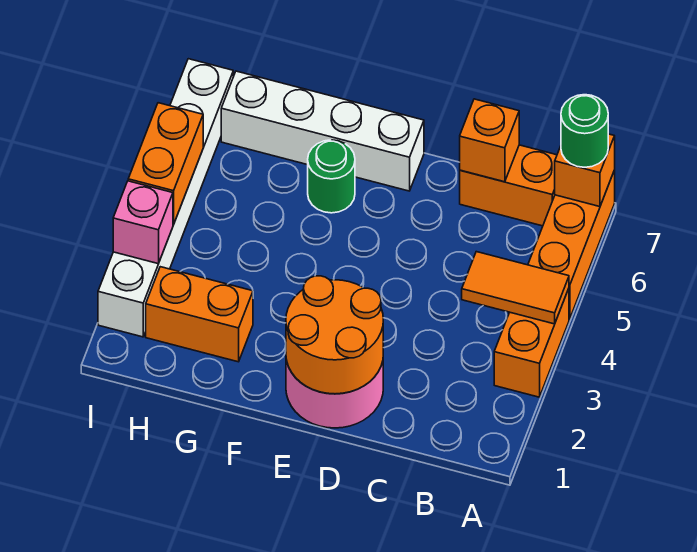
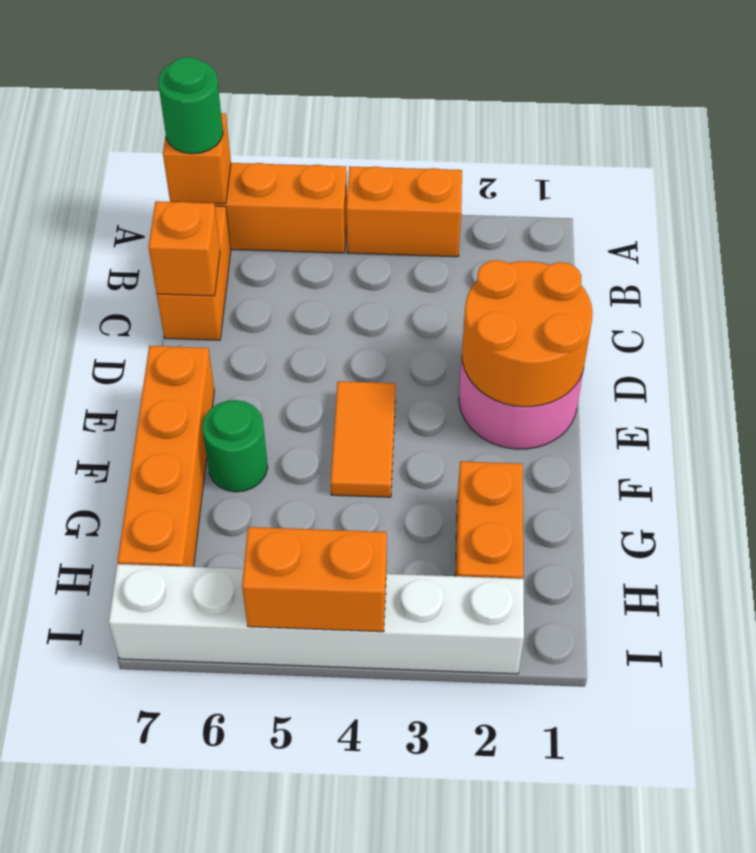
orange 1x2 tile [462,252,569,324] -> orange 1x2 tile moved to [331,381,396,497]
white 1x4 brick [221,71,424,191] -> orange 1x4 brick [118,346,214,567]
pink 1x1 brick [113,181,173,264] -> none

